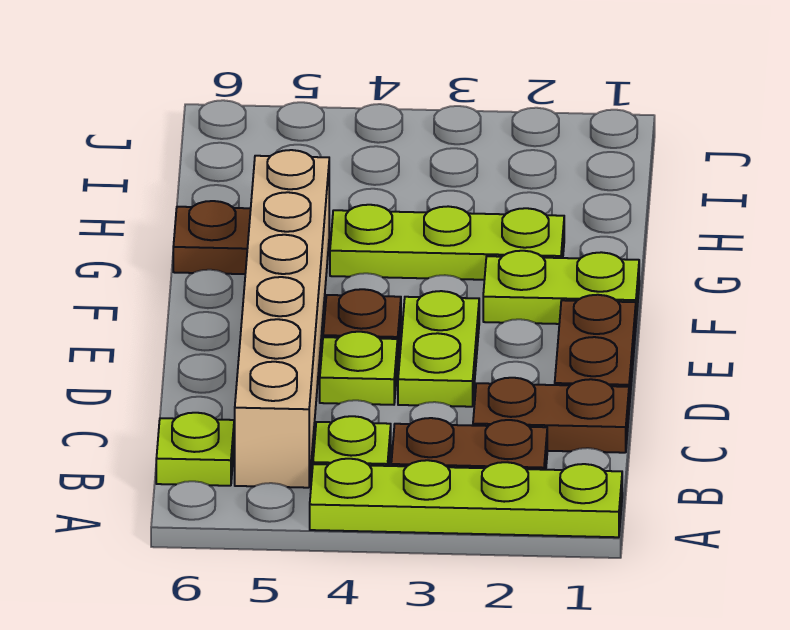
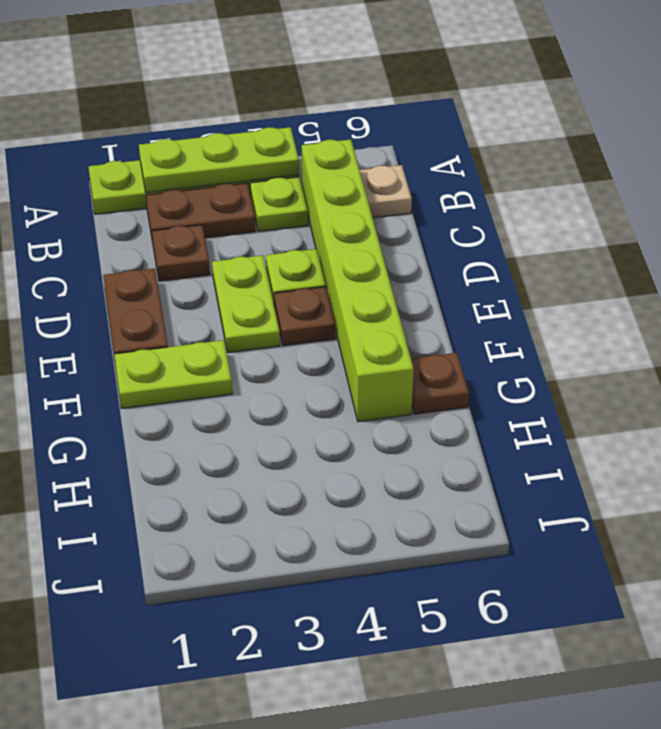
tan 1x6 brick [235,150,329,488] -> lime 1x6 brick [302,139,414,422]
lime 1x1 plate [156,413,234,486] -> tan 1x1 plate [360,165,412,218]
brown 1x2 plate [473,378,629,453] -> brown 1x1 plate [152,225,210,281]
lime 1x3 plate [330,205,564,280] -> lime 1x3 plate moved to [139,127,299,193]

